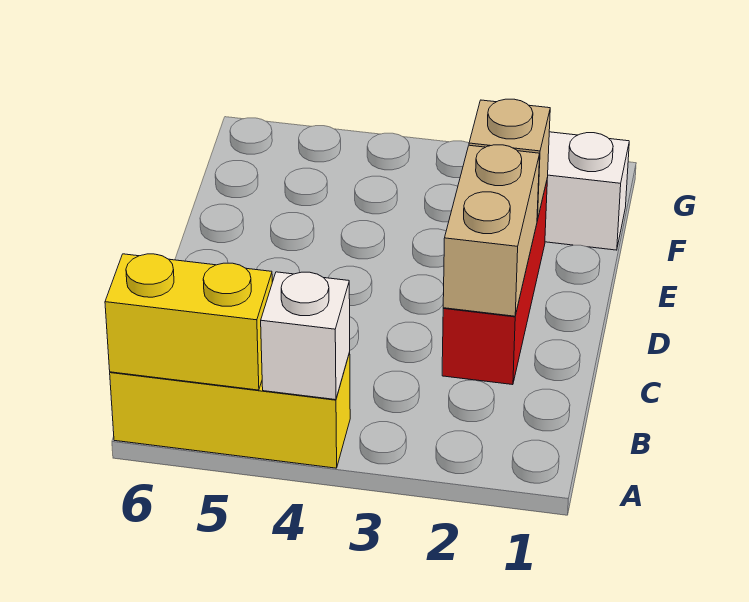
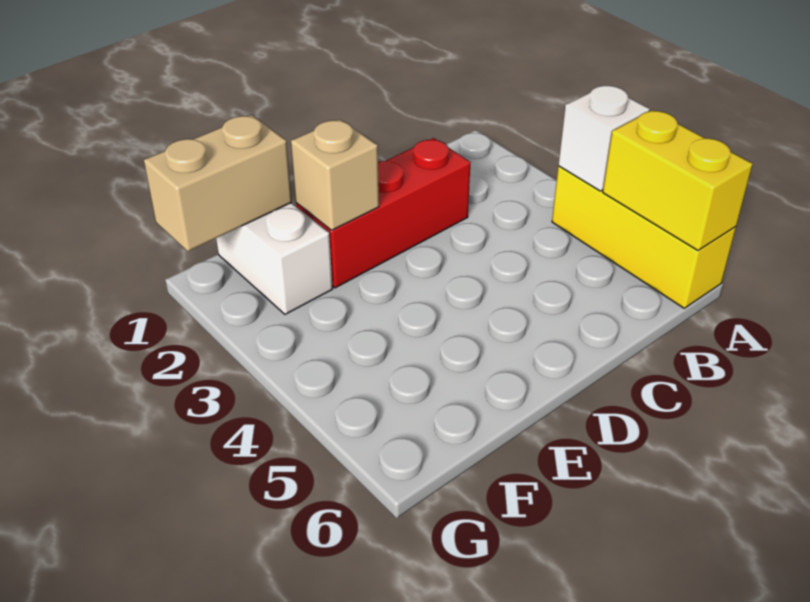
tan 1x2 brick [443,145,540,316] -> tan 1x2 brick moved to [144,115,292,251]

